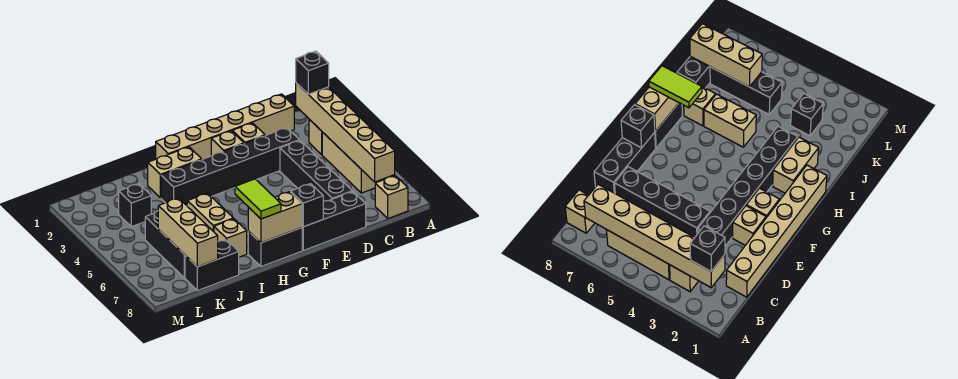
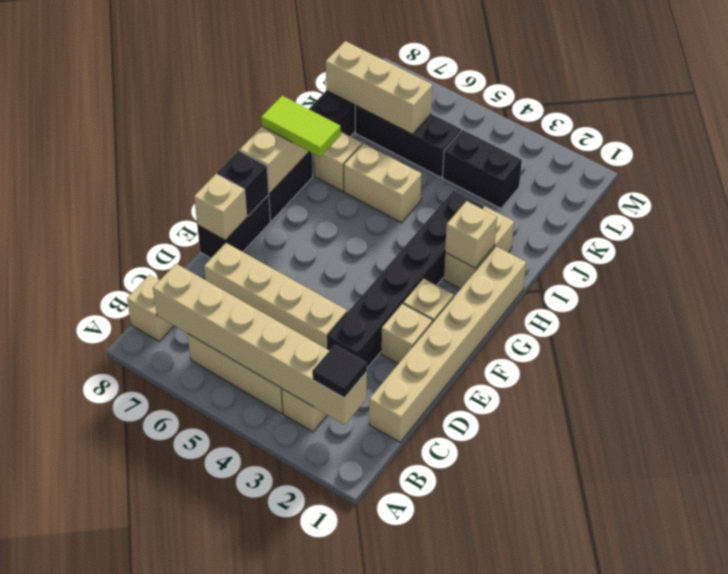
black 1x1 brick [296,51,329,94] -> black 1x1 tile [312,345,367,398]
black 1x4 brick [280,140,352,202] -> tan 1x4 brick [204,243,347,349]
black 1x3 brick [302,191,366,251] -> black 1x2 brick [197,195,271,258]
none -> tan 1x1 brick [194,174,247,240]
none -> tan 1x1 brick [445,201,497,268]
black 1x1 brick [119,184,151,227] -> black 1x2 brick [443,130,522,208]

